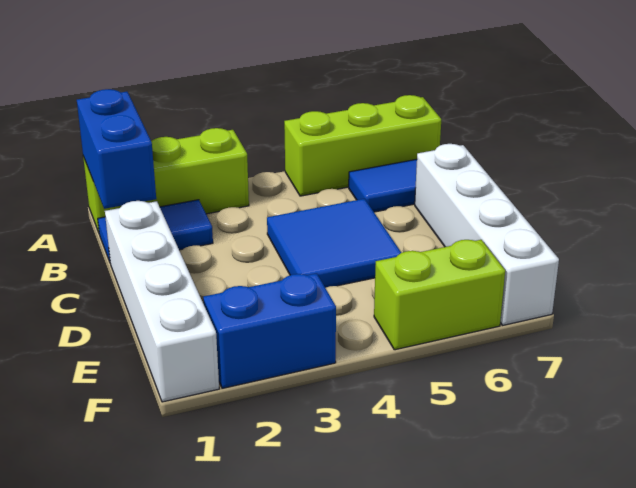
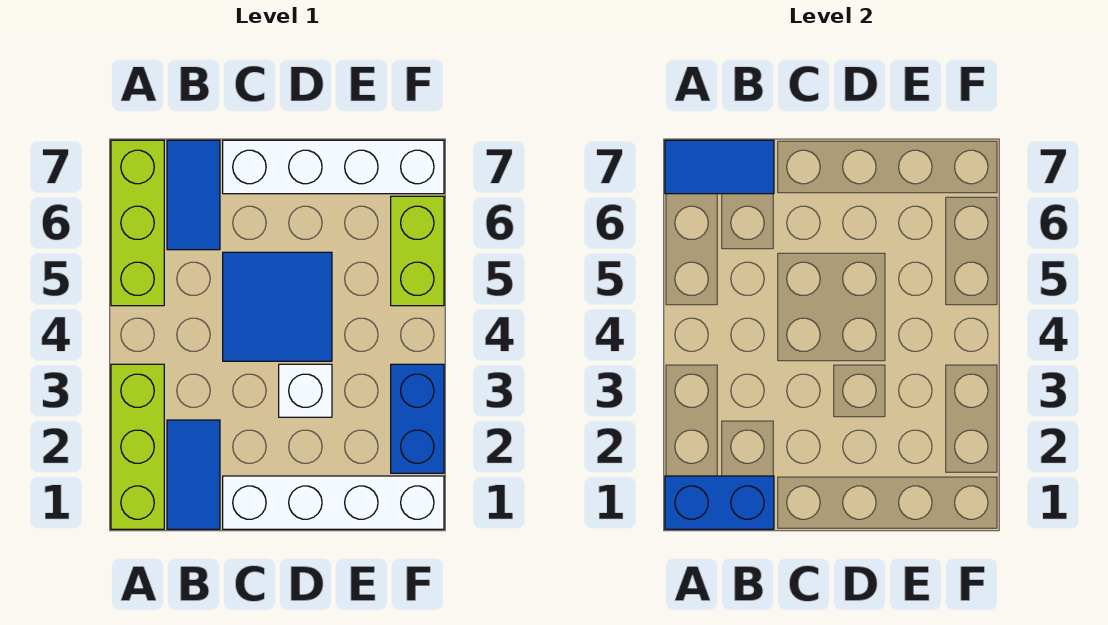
none -> blue 1x2 tile [665,140,774,194]
none -> white 1x1 brick [279,364,332,417]

